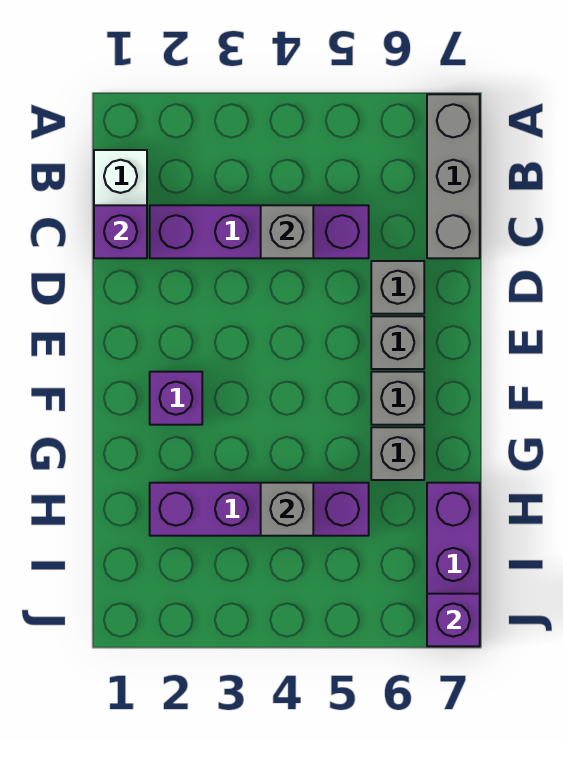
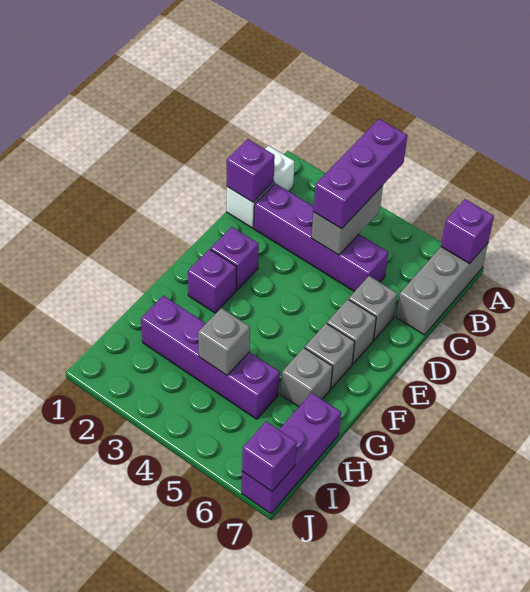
none -> purple 1x3 brick [313,119,408,229]
none -> purple 1x1 brick [441,199,494,263]
grey 1x1 brick [261,205,313,258] -> grey 1x2 brick [312,185,383,255]
none -> purple 1x1 brick [210,227,259,290]

